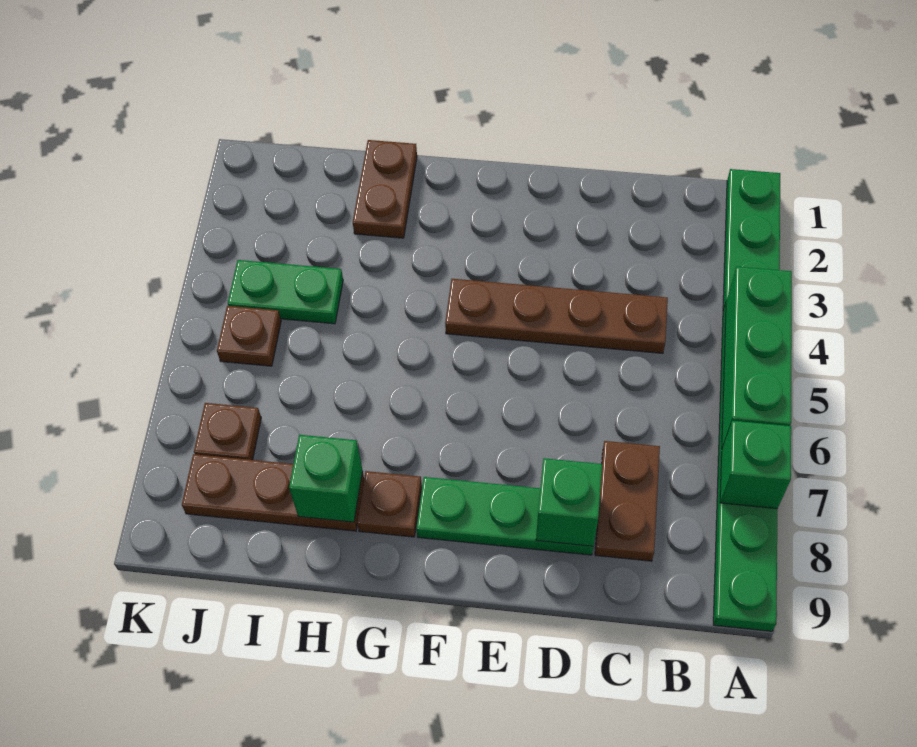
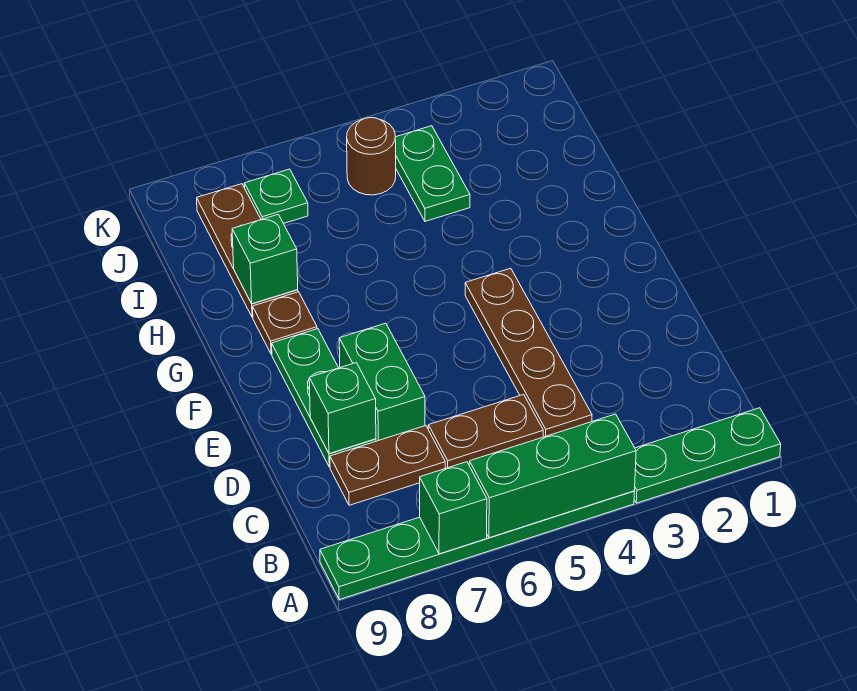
none -> green 1x2 brick [339,323,425,441]
brown 1x2 plate [353,140,417,238] -> brown 1x2 plate moved to [428,394,543,468]
brown 1x1 plate [217,306,281,366] -> brown 1x1 round brick [347,118,396,195]
brown 1x1 plate [194,403,261,460] -> green 1x1 plate [244,169,308,223]

